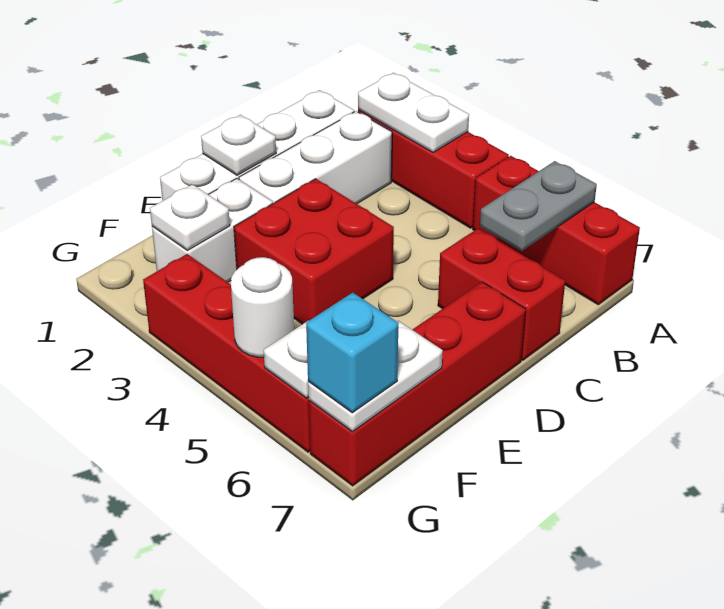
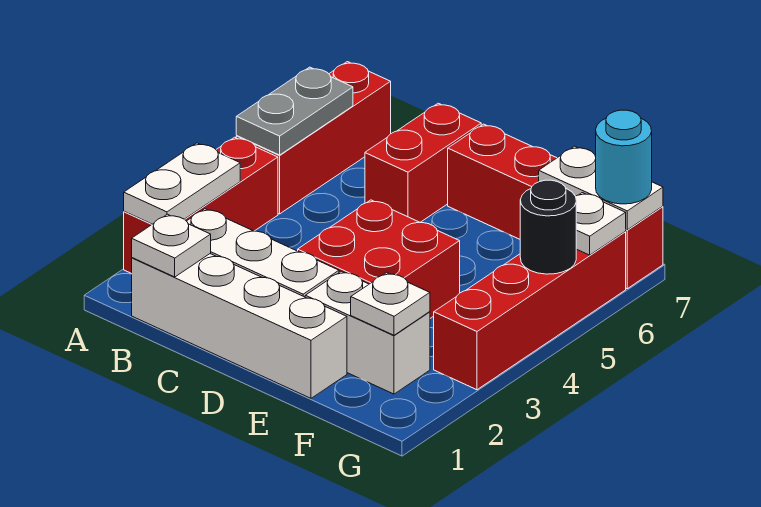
grey 1x2 plate [480,161,597,251] -> grey 1x2 plate turned to [236,67,353,155]
white 1x1 plate [201,115,276,175] -> white 1x1 plate moved to [132,214,211,277]
white 1x1 round brick [231,257,294,357] -> black 1x1 round brick [520,180,576,274]
cyan 1x1 brick [306,293,398,413] -> cyan 1x1 round brick [596,110,652,204]

